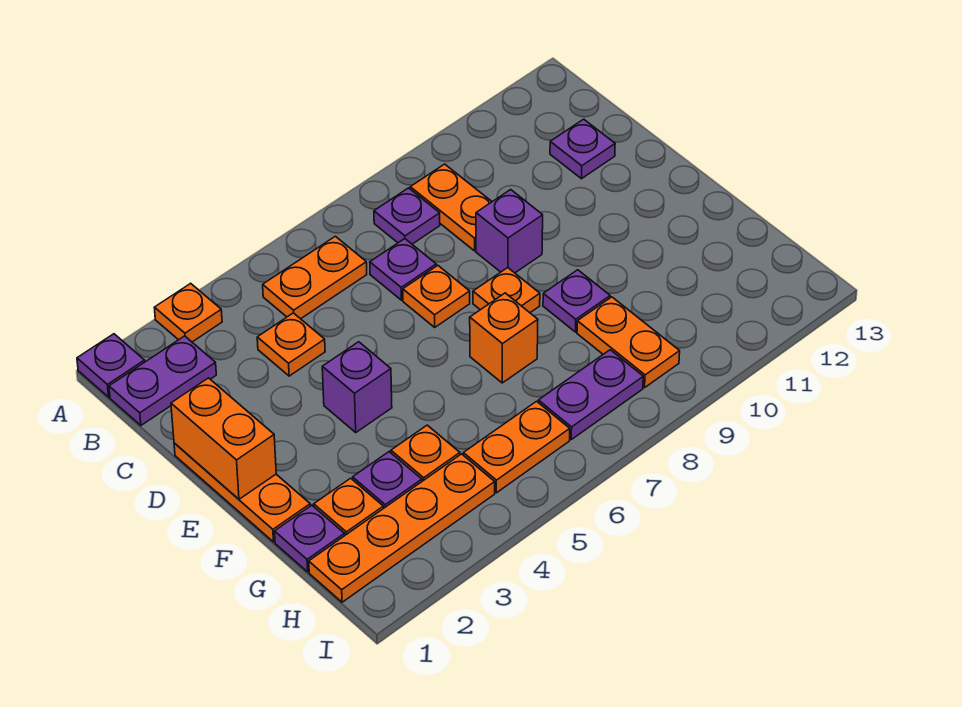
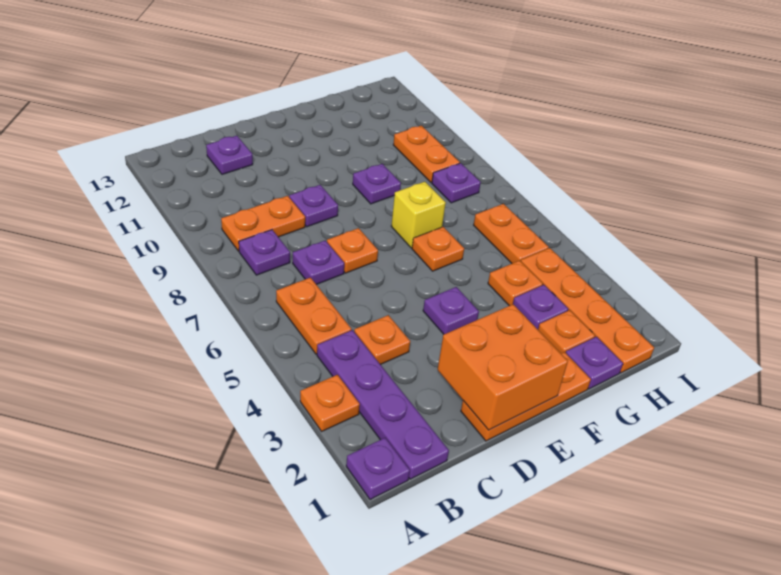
purple 1x2 plate [109,336,216,425] -> purple 1x4 plate [317,330,449,479]
orange 1x2 brick [171,378,276,499] -> orange 2x2 brick [438,304,568,430]
purple 1x1 brick [476,190,543,273] -> purple 1x1 plate [289,185,338,227]
purple 1x1 brick [322,342,392,432] -> purple 1x1 plate [423,287,479,334]
orange 1x1 plate [473,268,540,313] -> orange 1x1 plate moved to [412,227,464,271]
orange 1x1 brick [470,293,538,383] -> yellow 1x1 brick [391,182,446,248]
orange 1x2 plate [577,297,680,387] -> orange 1x2 plate turned to [393,126,460,182]
purple 1x2 plate [538,350,643,439] -> purple 1x1 plate [432,163,481,203]

